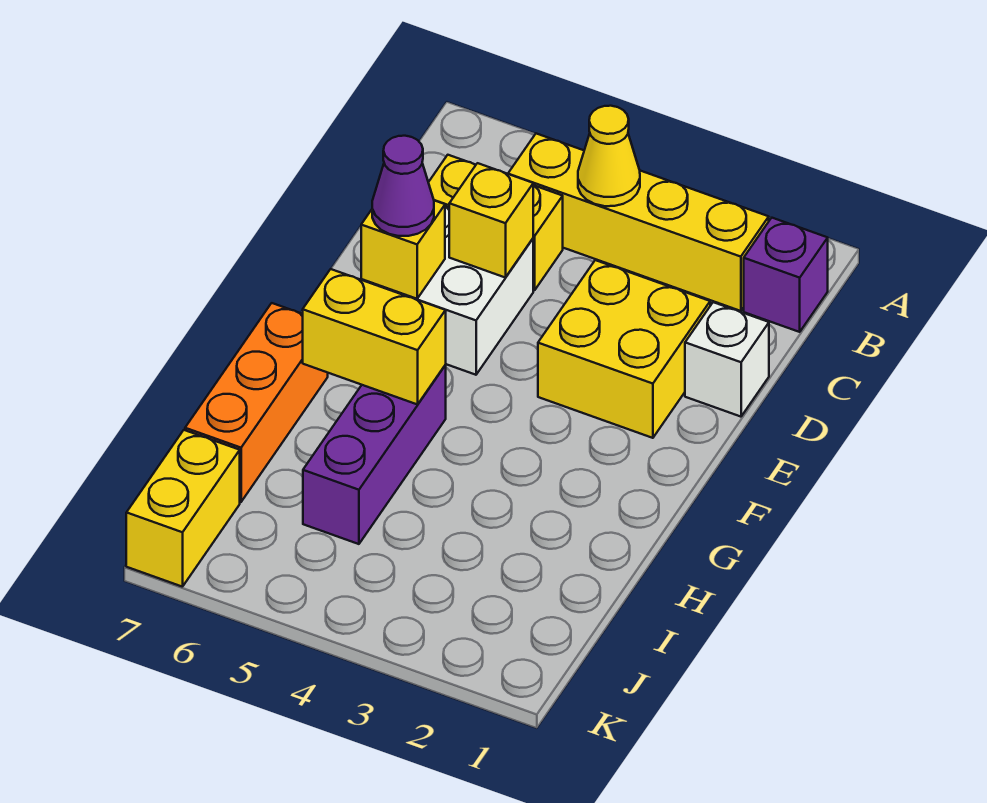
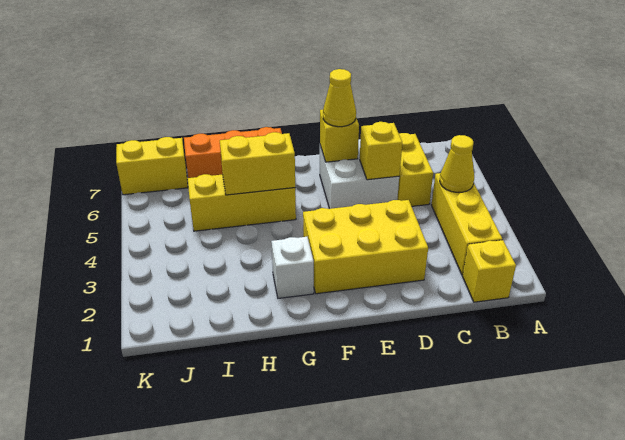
purple 1x1 brick [744,218,828,332] -> yellow 1x1 brick [463,240,516,302]
yellow 1x4 brick [508,134,769,311] -> yellow 1x3 brick [432,173,502,275]
white 1x1 brick [685,302,769,417] -> white 1x1 brick moved to [271,237,314,298]
yellow 2x2 brick [538,260,710,438] -> yellow 2x3 brick [303,200,428,294]
purple 1x1 cone [372,136,434,236] -> yellow 1x1 cone [323,69,356,127]
purple 1x3 brick [303,365,446,544] -> yellow 1x3 brick [188,174,296,231]
yellow 1x2 brick [303,269,446,405] -> yellow 1x2 brick turned to [220,132,295,195]

